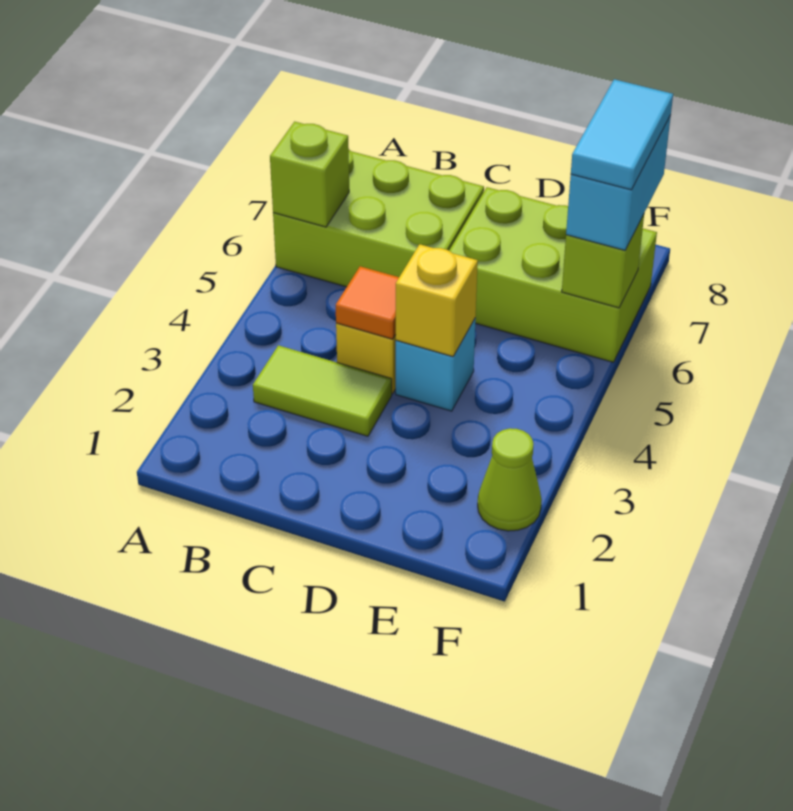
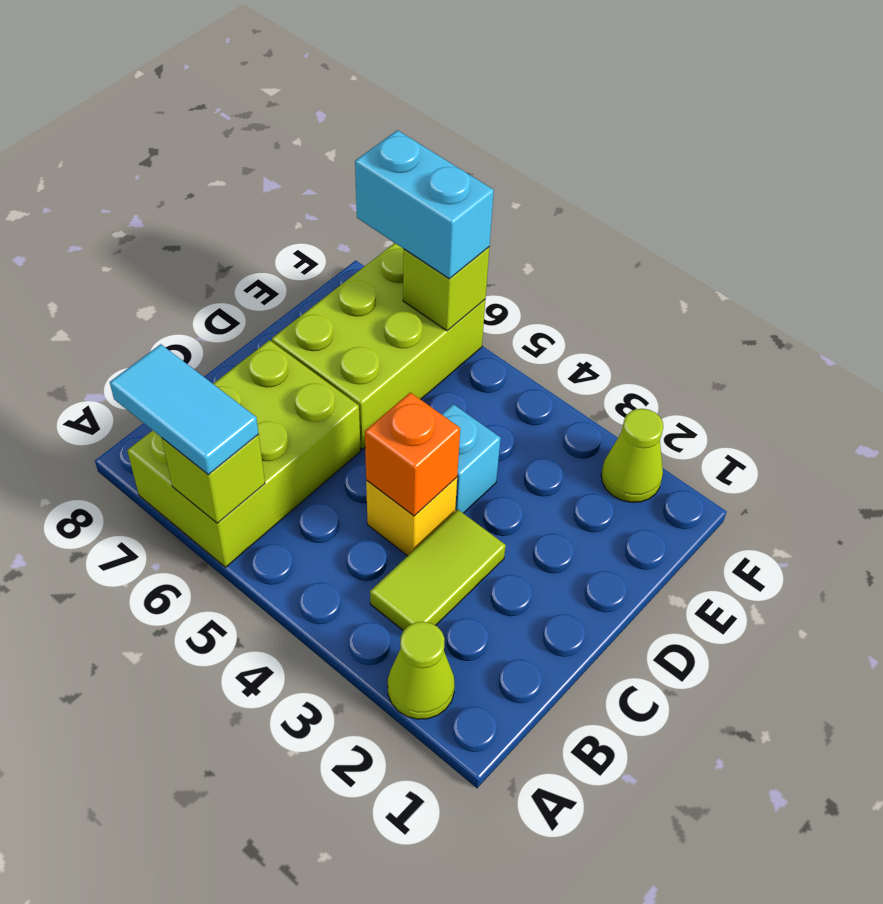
none -> lime 1x1 cone [388,622,455,719]
orange 1x1 tile [336,266,399,339] -> orange 1x1 brick [365,392,460,516]
yellow 1x1 brick [396,244,478,357] -> none
cyan 1x2 tile [571,79,673,190] -> cyan 1x2 tile moved to [110,344,259,475]

